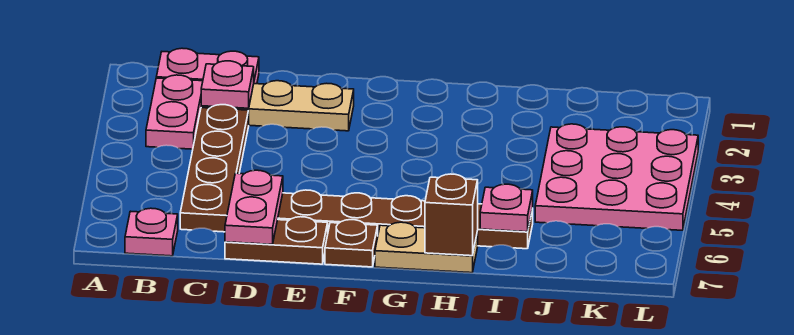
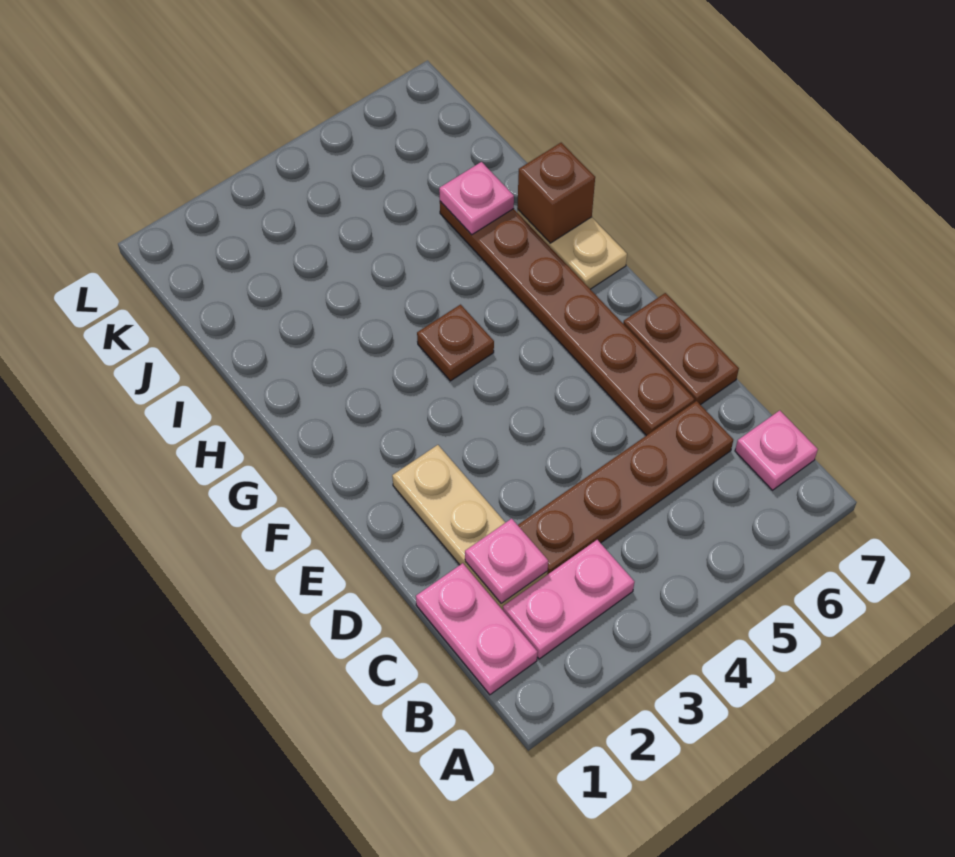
pink 1x2 plate [225,170,283,244] -> none
brown 1x1 plate [325,220,378,267] -> brown 1x1 plate moved to [417,305,494,381]
pink 3x3 plate [535,124,698,230] -> none

